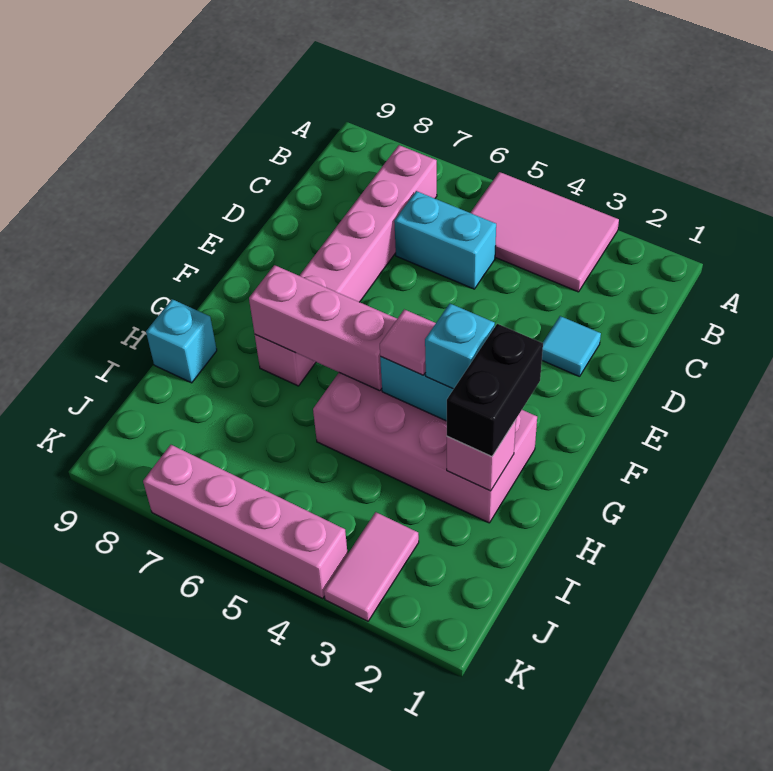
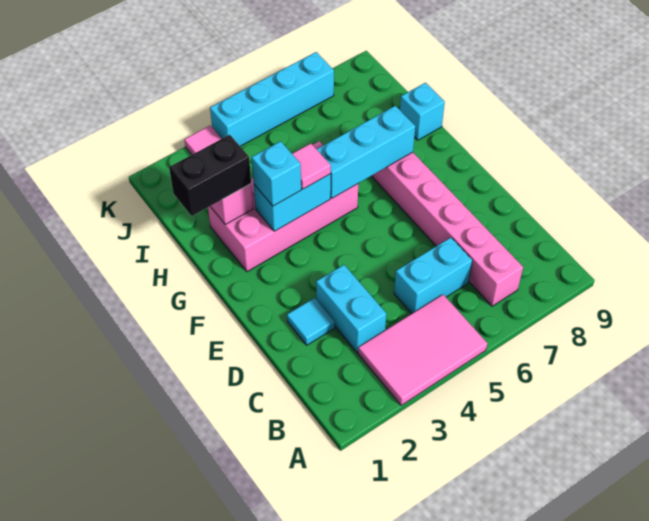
none -> cyan 1x2 brick [316,265,386,353]
black 1x2 brick [447,324,543,456] -> black 1x2 brick turned to [169,135,251,216]
pink 1x3 brick [249,265,397,391] -> cyan 1x3 brick [317,106,415,198]
pink 1x4 brick [143,445,348,599] -> cyan 1x4 brick [210,52,334,146]

